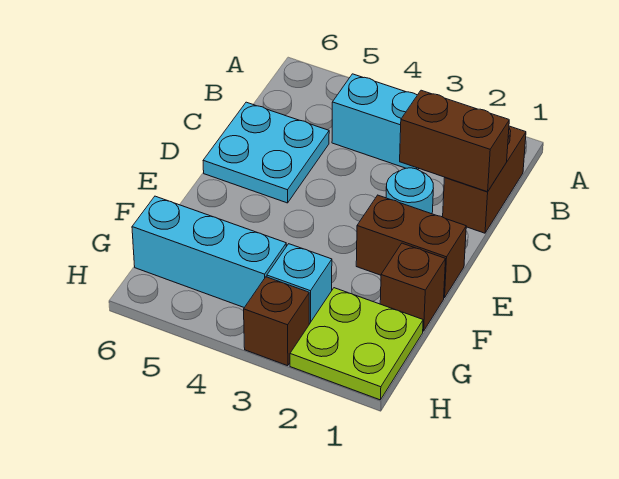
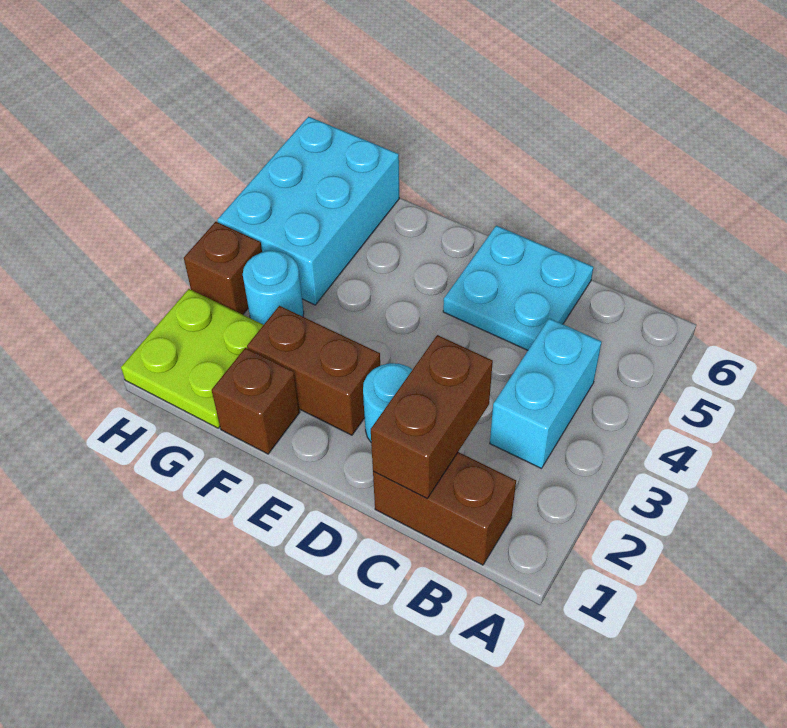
brown 1x2 brick [356,195,466,298] -> brown 1x2 brick turned to [247,306,380,435]
cyan 1x1 brick [267,244,332,324] -> cyan 1x1 round brick [243,251,304,325]
cyan 1x3 brick [132,196,286,308] -> cyan 2x3 brick [217,117,399,305]

